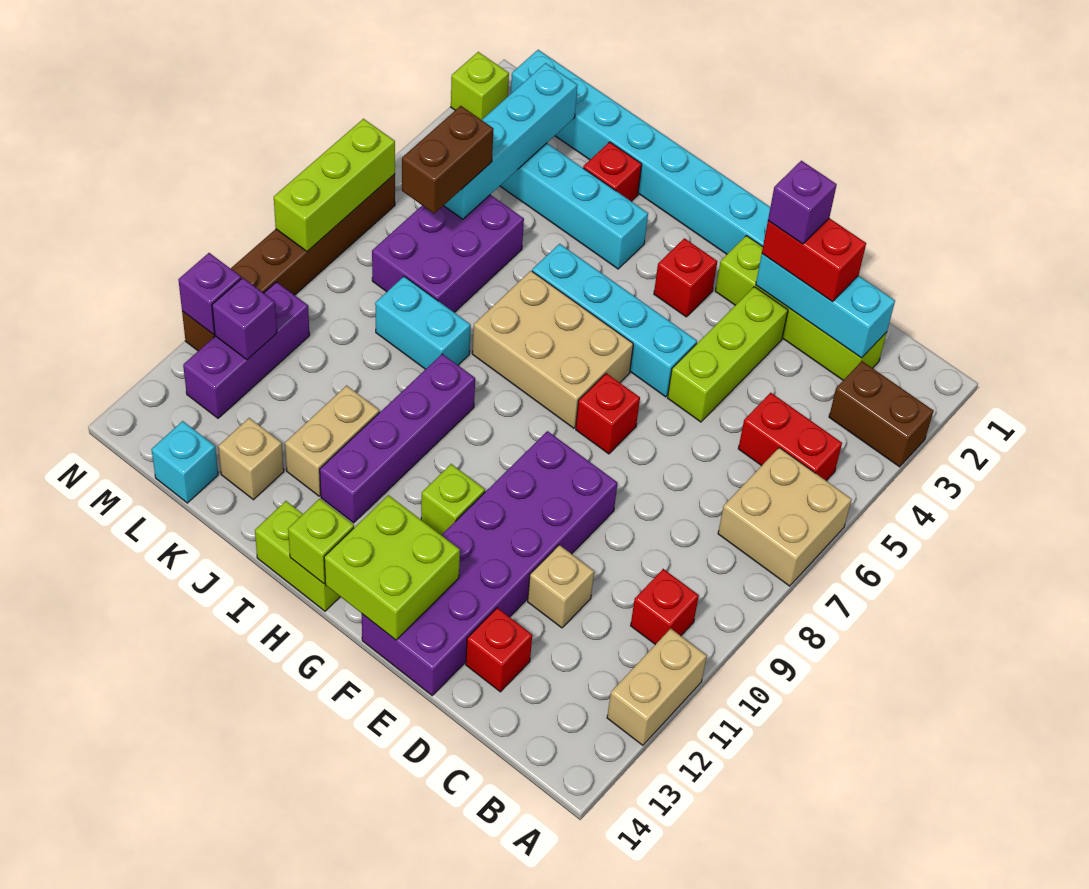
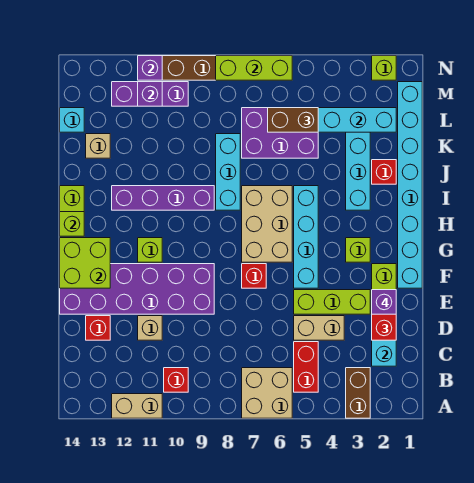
red 1x1 brick [654,238,717,317] -> lime 1x1 brick [346,238,370,262]
cyan 1x2 brick [375,276,471,369] -> cyan 1x3 brick [216,134,240,210]
tan 1x2 brick [285,386,379,496] -> tan 1x2 brick moved to [294,316,344,340]

